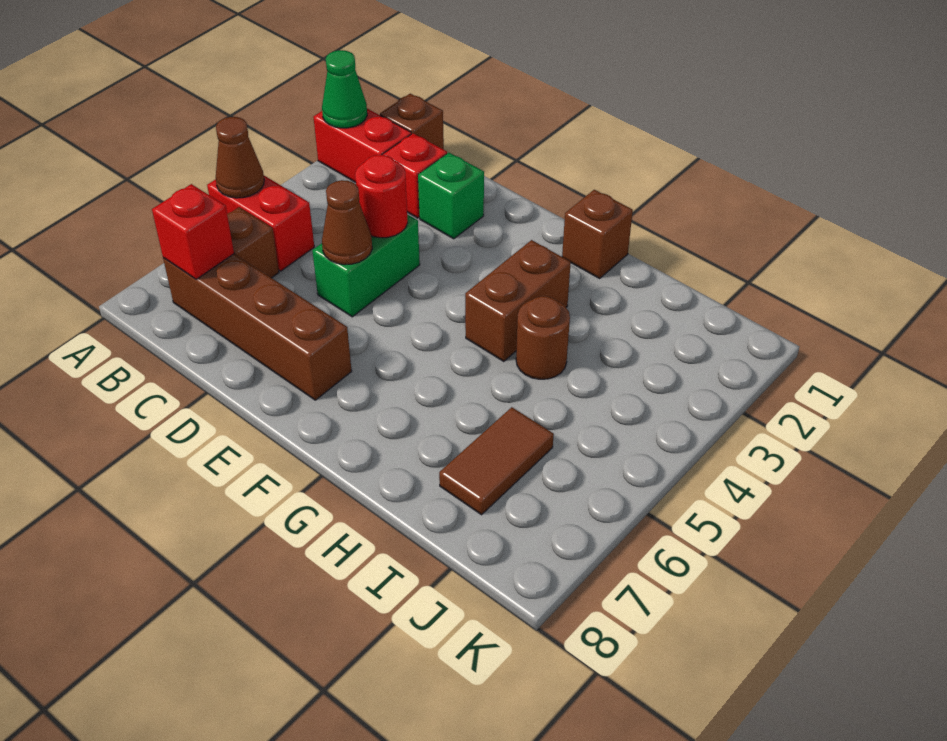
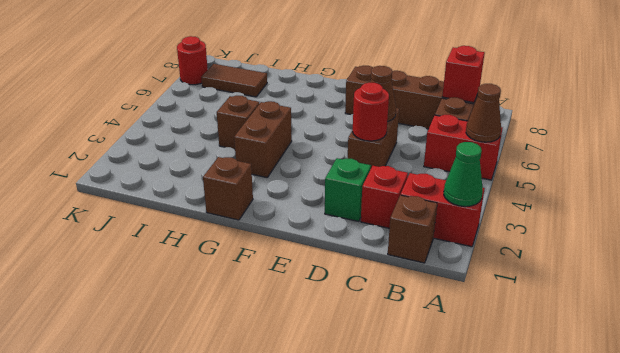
green 1x2 brick [312,214,420,317] -> brown 1x2 brick [348,108,399,168]
brown 1x1 round brick [516,296,570,379] -> brown 1x1 brick [217,96,260,149]
brown 1x2 tile [439,407,554,515] -> brown 1x2 tile turned to [201,64,267,97]
none -> red 1x1 round brick [177,36,208,85]

